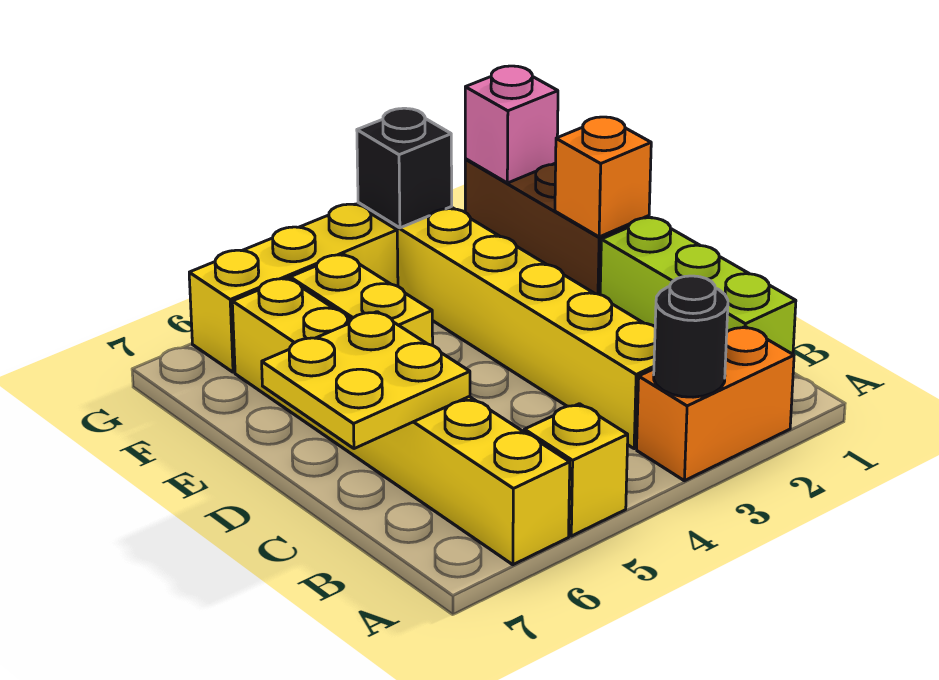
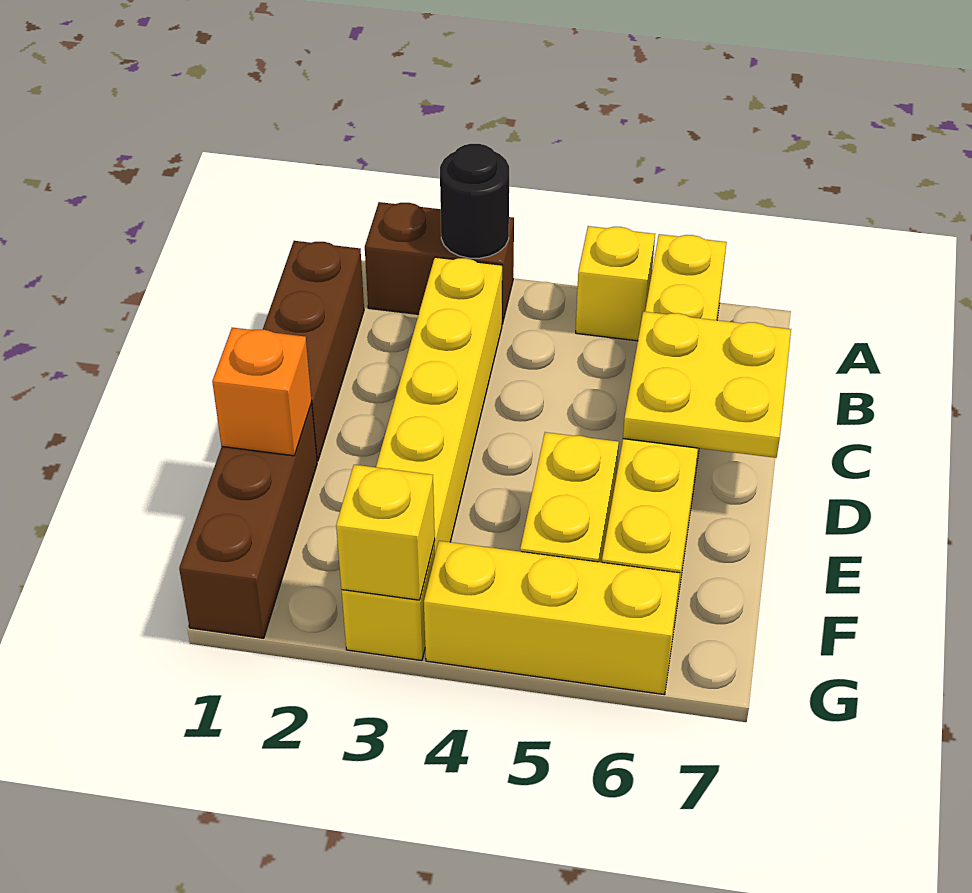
orange 1x2 brick [637,327,794,481] -> brown 1x2 brick [365,202,514,324]
lime 1x3 brick [600,218,796,354] -> brown 1x3 brick [263,241,364,461]
pink 1x1 brick [465,66,558,183] -> none
black 1x1 brick [357,108,452,228] -> yellow 1x1 brick [336,465,435,600]

